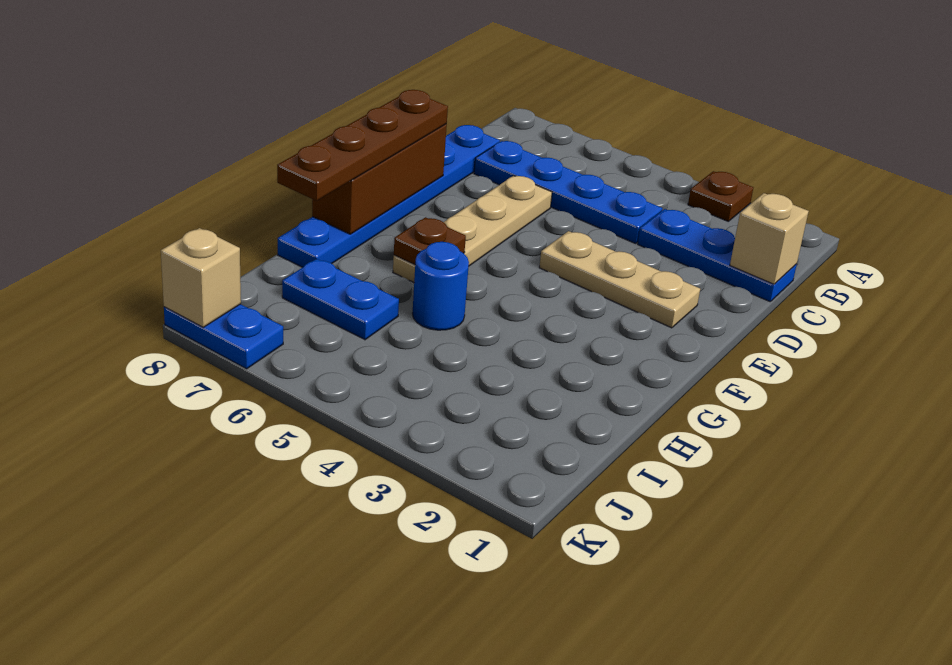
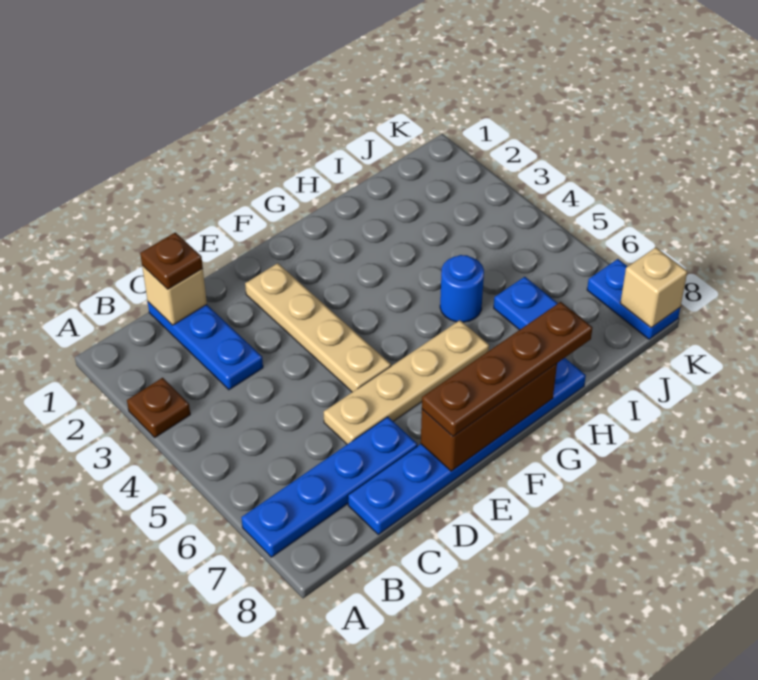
blue 1x4 plate [474,141,663,243] -> blue 1x4 plate turned to [241,417,417,557]
tan 1x3 plate [539,231,700,328] -> tan 1x4 plate [245,263,391,392]
brown 1x1 plate [394,217,466,265] -> brown 1x1 plate moved to [140,232,203,289]

